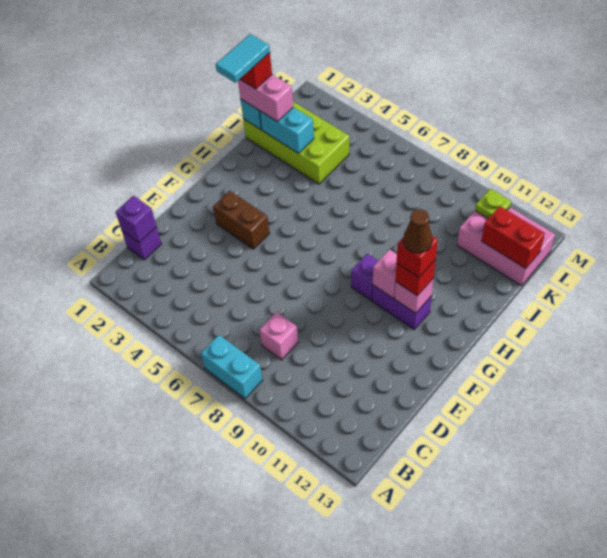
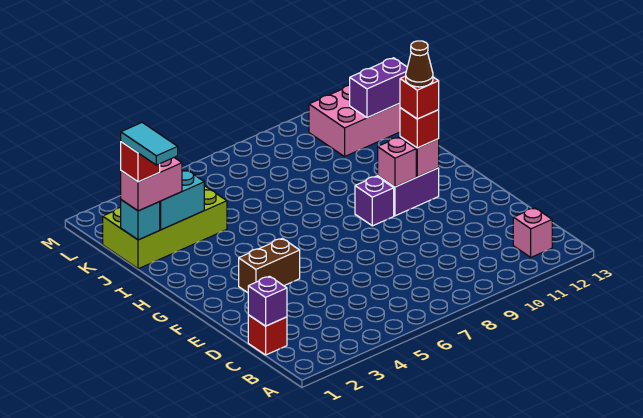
cyan 1x2 brick [201,335,263,399] -> none
purple 1x1 brick [122,227,161,260] -> red 1x1 brick [248,315,287,355]
pink 1x1 brick [259,312,298,360] -> pink 1x1 brick moved to [513,208,552,257]
red 1x2 brick [482,206,545,268] -> purple 1x2 brick [350,58,407,118]
lime 1x1 plate [475,189,511,218] -> none

